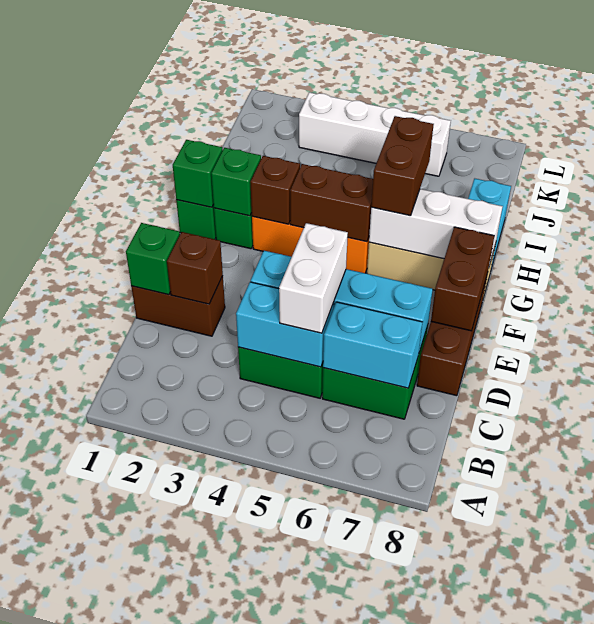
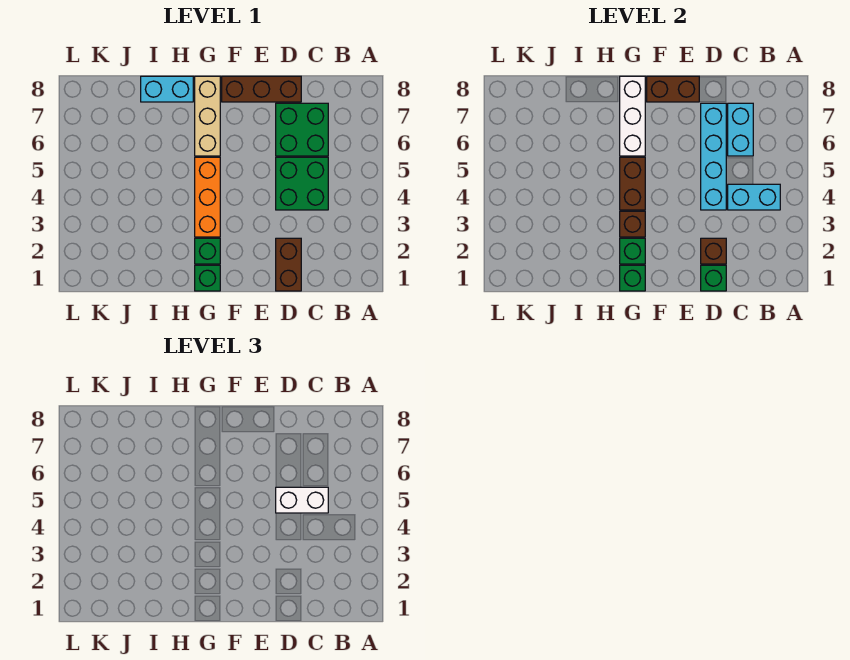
cyan 1x2 brick [236,282,334,367] -> cyan 1x2 brick turned to [728,184,780,210]
brown 1x2 brick [371,116,434,216] -> none
white 1x4 brick [299,92,451,176] -> none

